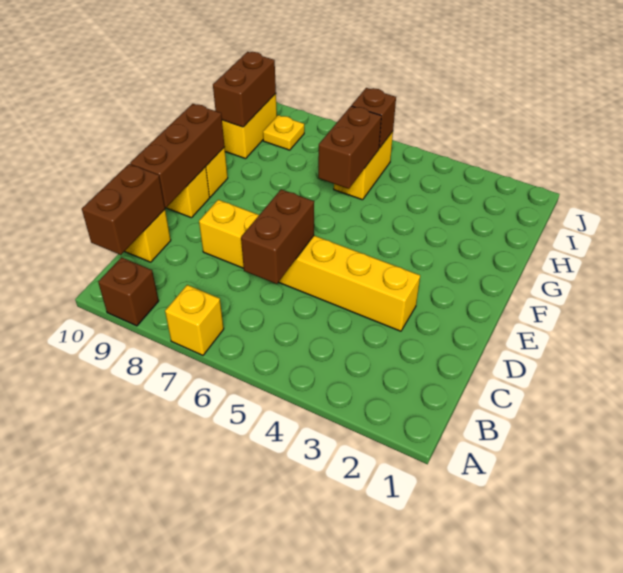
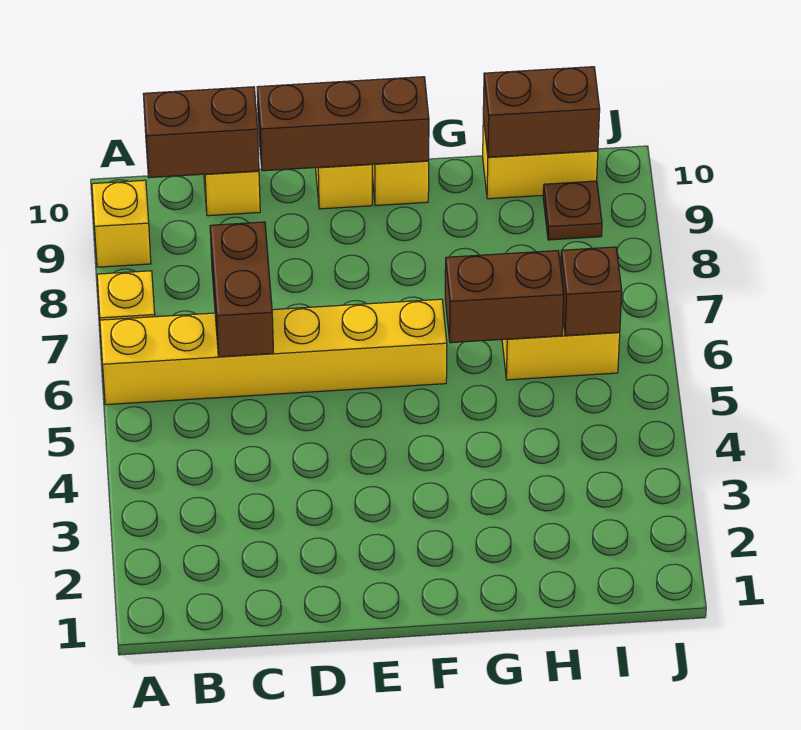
brown 1x1 brick [98,257,159,326] -> yellow 1x1 brick [92,180,151,267]
brown 1x2 brick [241,189,314,284] -> brown 1x2 brick turned to [210,222,273,357]
yellow 1x6 brick [199,200,420,331] -> yellow 1x6 brick turned to [100,299,447,405]
yellow 1x1 plate [263,115,304,150] -> brown 1x1 plate [543,181,602,240]

